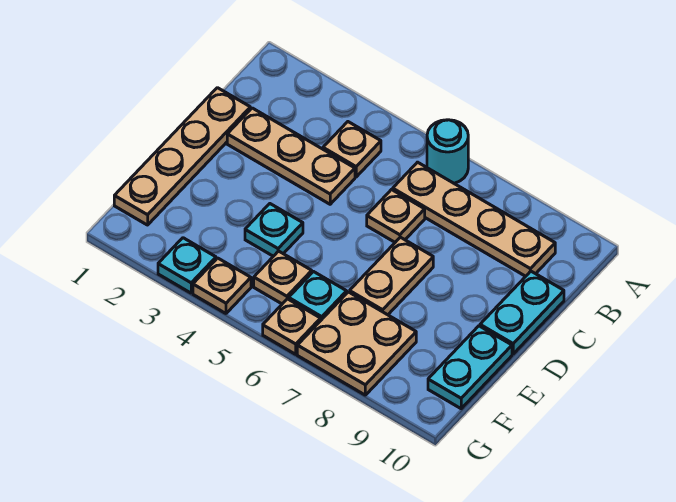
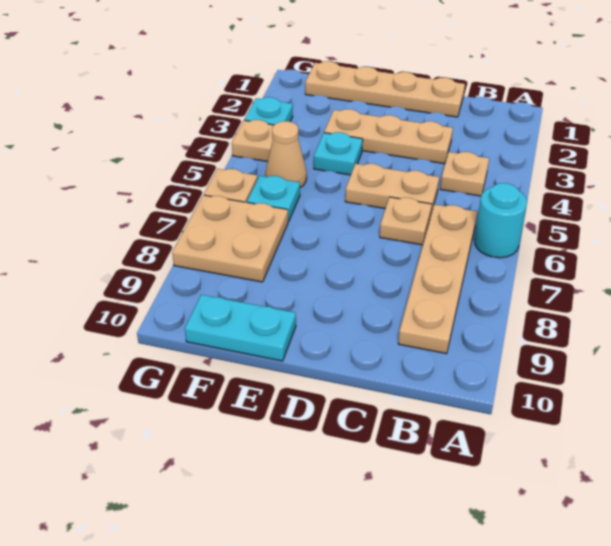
tan 1x3 plate [227,108,355,204] -> tan 1x3 plate turned to [324,109,453,164]
cyan 1x2 plate [480,271,564,354] -> none
tan 1x2 plate [350,237,433,315] -> tan 1x2 plate moved to [345,164,439,213]
tan 1x1 plate [254,251,312,304] -> tan 1x1 cone [265,121,307,188]

